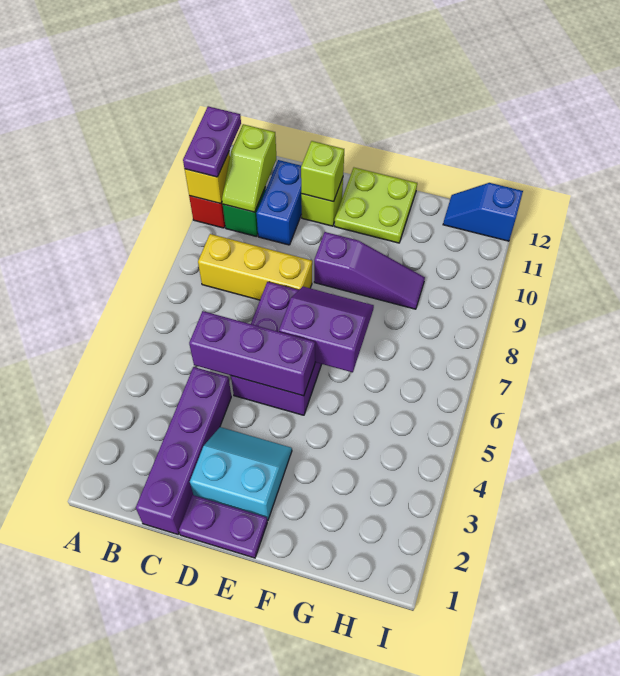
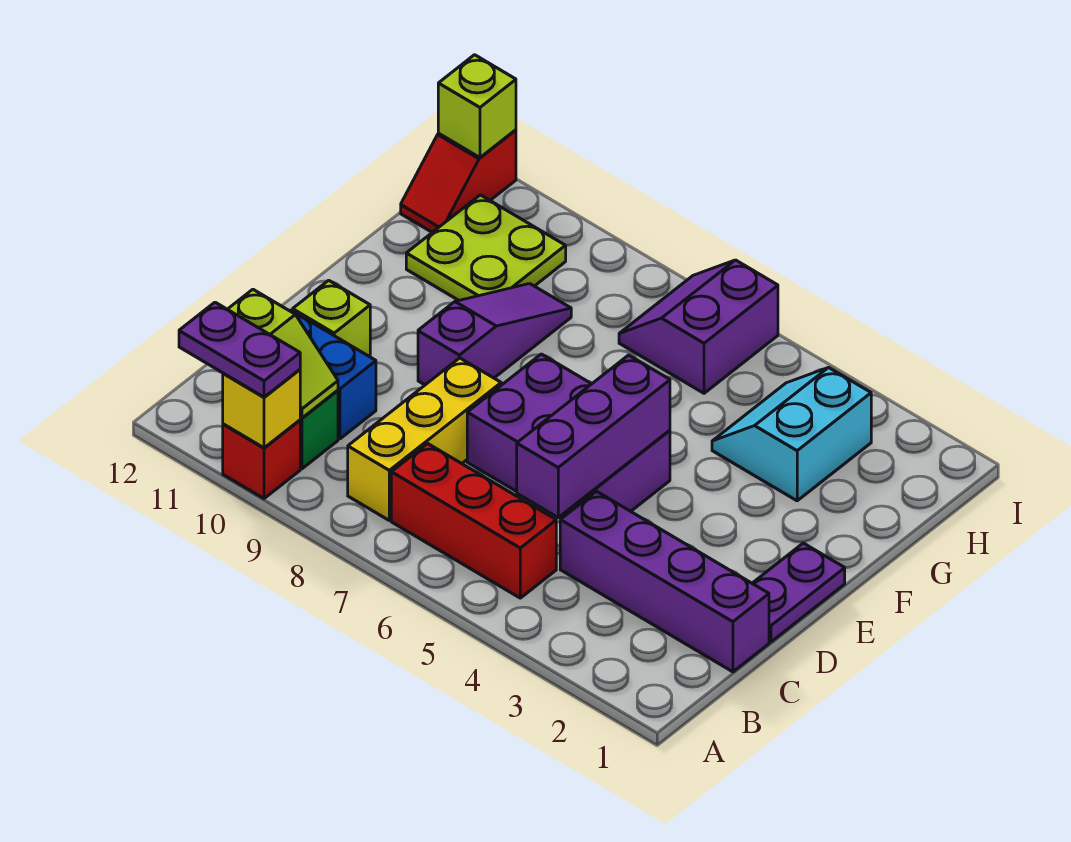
none -> red 1x3 brick [391,444,556,598]
cyan 2x2 slope [190,427,292,520] -> cyan 2x2 slope moved to [712,368,871,501]
lime 1x1 brick [301,141,344,202] -> lime 1x1 brick moved to [438,55,516,158]
purple 2x2 slope [279,287,374,372] -> purple 2x2 slope moved to [619,260,778,393]
lime 2x2 plate [335,168,417,243] -> lime 2x2 plate moved to [406,195,566,300]
blue 1x2 slope [443,183,523,241] -> red 1x2 slope [401,130,516,232]

